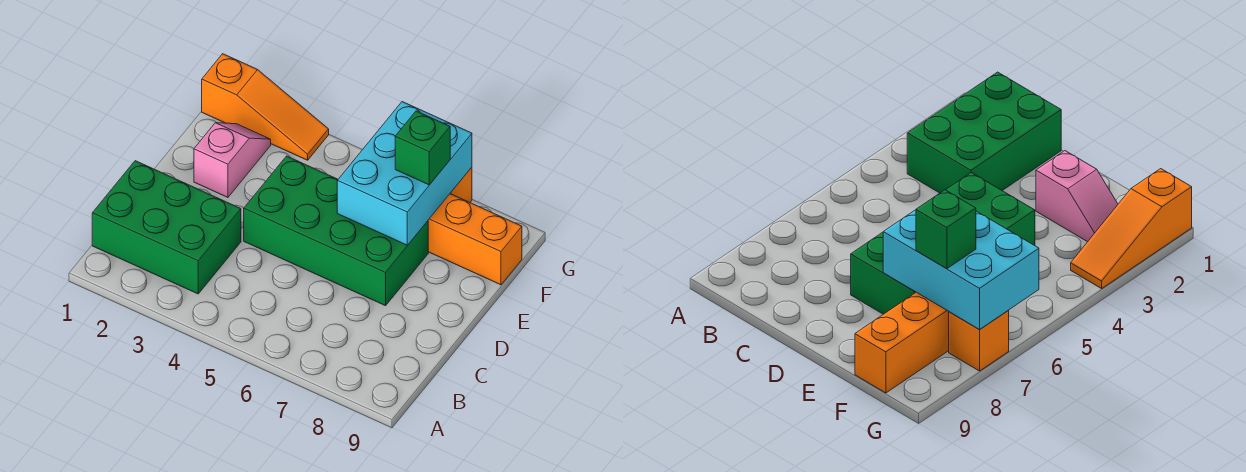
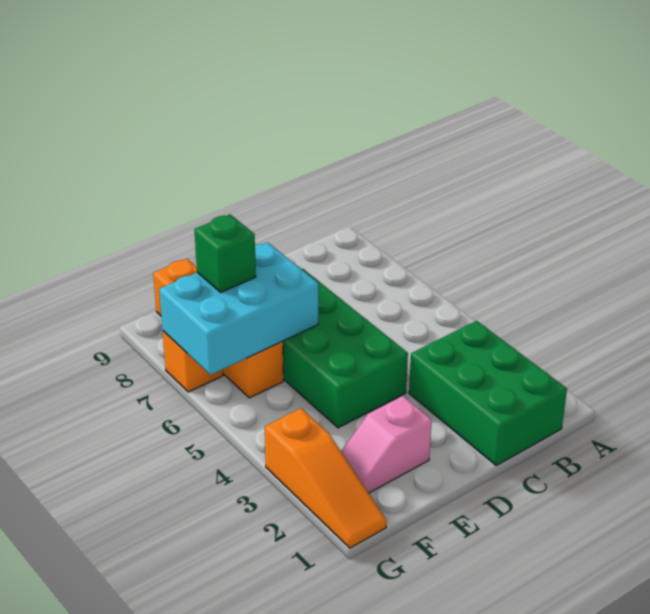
orange 1x3 slope [202,54,329,160] -> orange 1x3 slope turned to [265,408,387,548]

